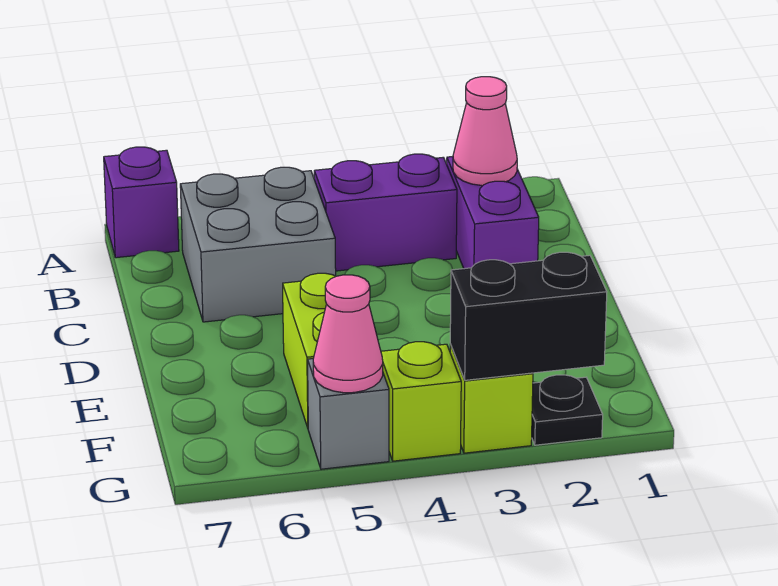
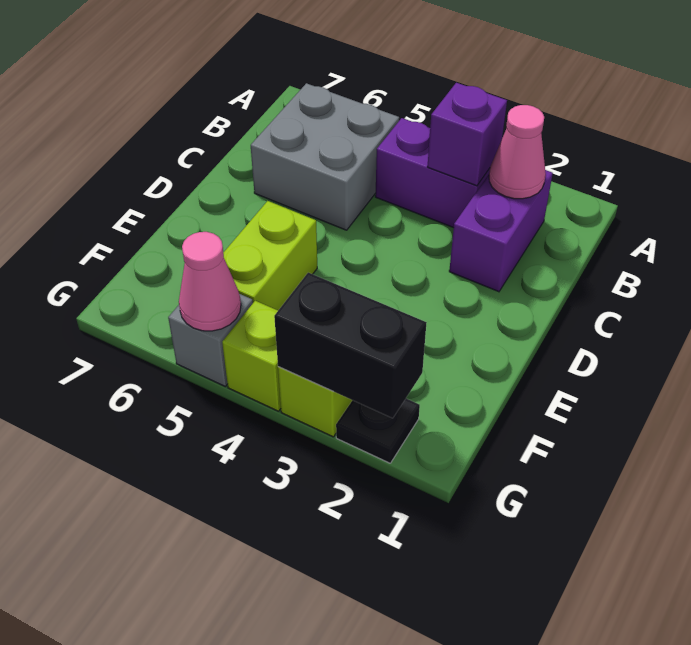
purple 1x1 brick [104,147,179,258] -> purple 1x1 brick moved to [427,83,507,186]

